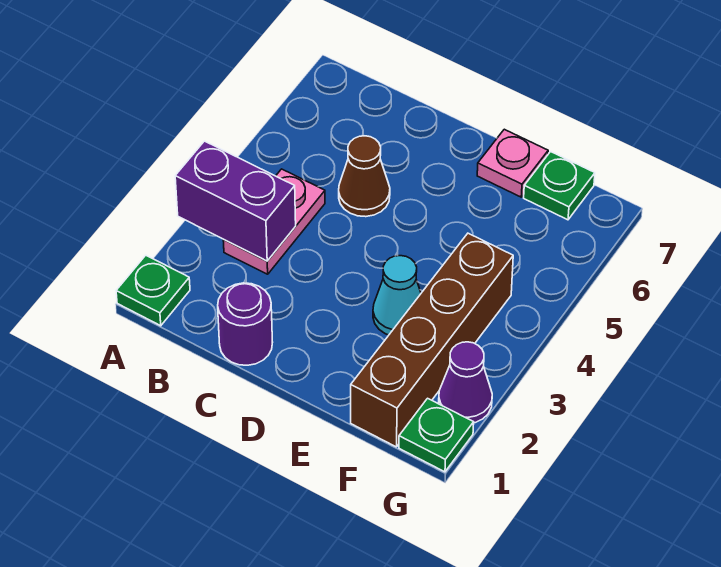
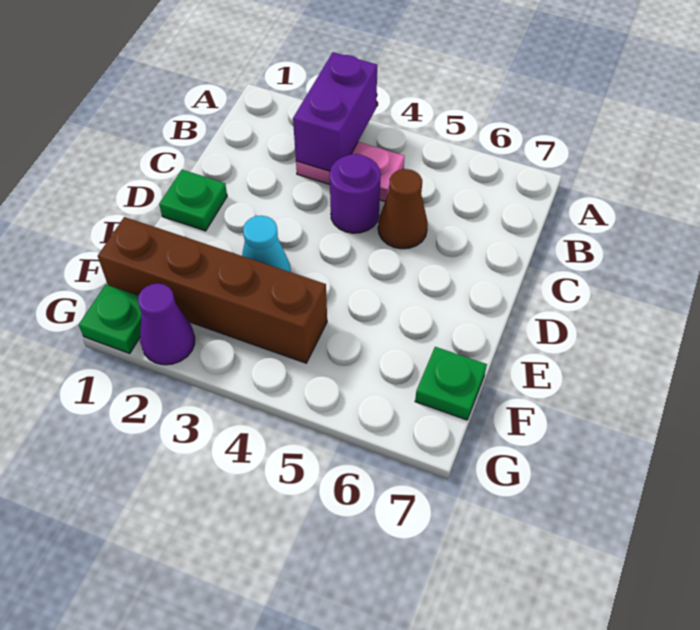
green 1x1 plate [116,255,190,326] -> green 1x1 plate moved to [159,170,227,231]
purple 1x1 round brick [218,283,273,365] -> purple 1x1 round brick moved to [330,154,381,233]
pink 1x1 plate [477,129,548,197] -> none

